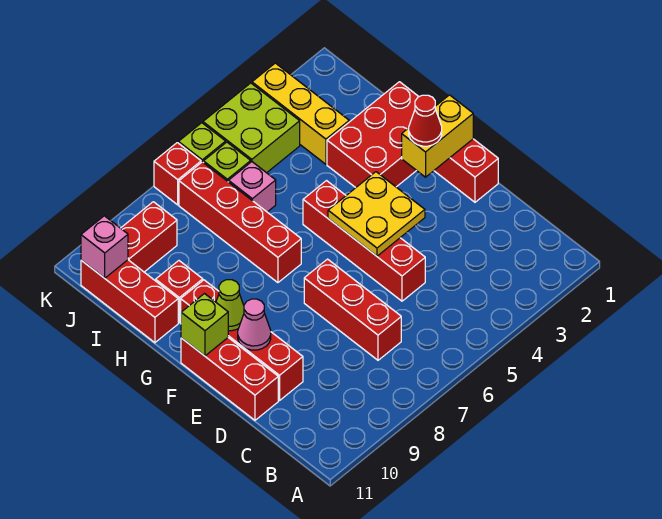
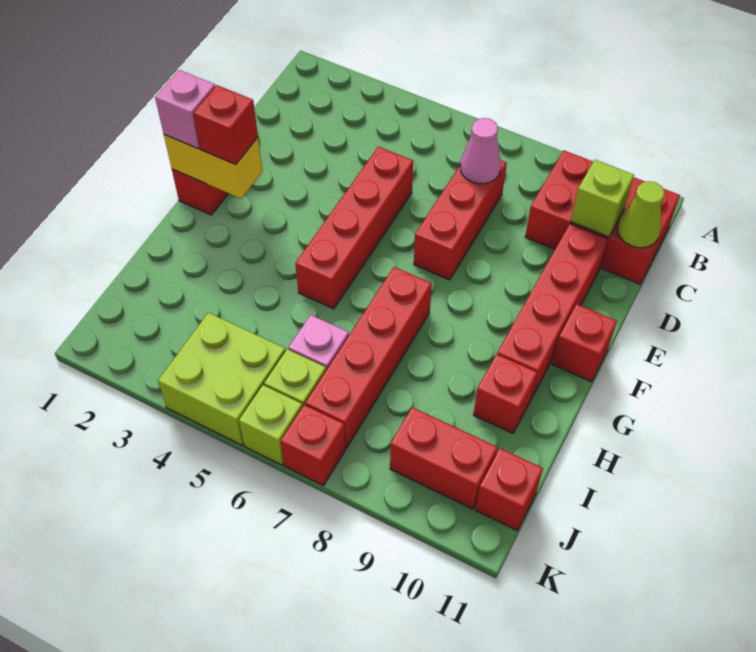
red 1x3 brick [181,338,278,420] -> red 1x1 brick [552,304,617,382]
yellow 2x2 plate [328,172,425,256] -> none
pink 1x1 cone [238,299,271,350] -> pink 1x1 cone moved to [460,118,501,184]
red 1x1 cone [409,95,442,146] -> red 1x1 brick [193,85,258,164]
lime 1x1 cone [216,280,244,331] -> lime 1x1 cone moved to [618,181,664,248]
lime 1x1 brick [181,294,228,356] -> lime 1x1 brick moved to [571,160,634,237]
red 2x3 brick [327,82,419,188] -> red 2x3 brick moved to [525,151,680,284]
red 1x3 brick [81,260,178,343] -> red 1x1 brick [476,448,543,530]
yellow 1x3 brick [252,63,349,164] -> none
pink 1x1 brick [81,216,128,278] -> pink 1x1 brick moved to [155,70,215,149]

